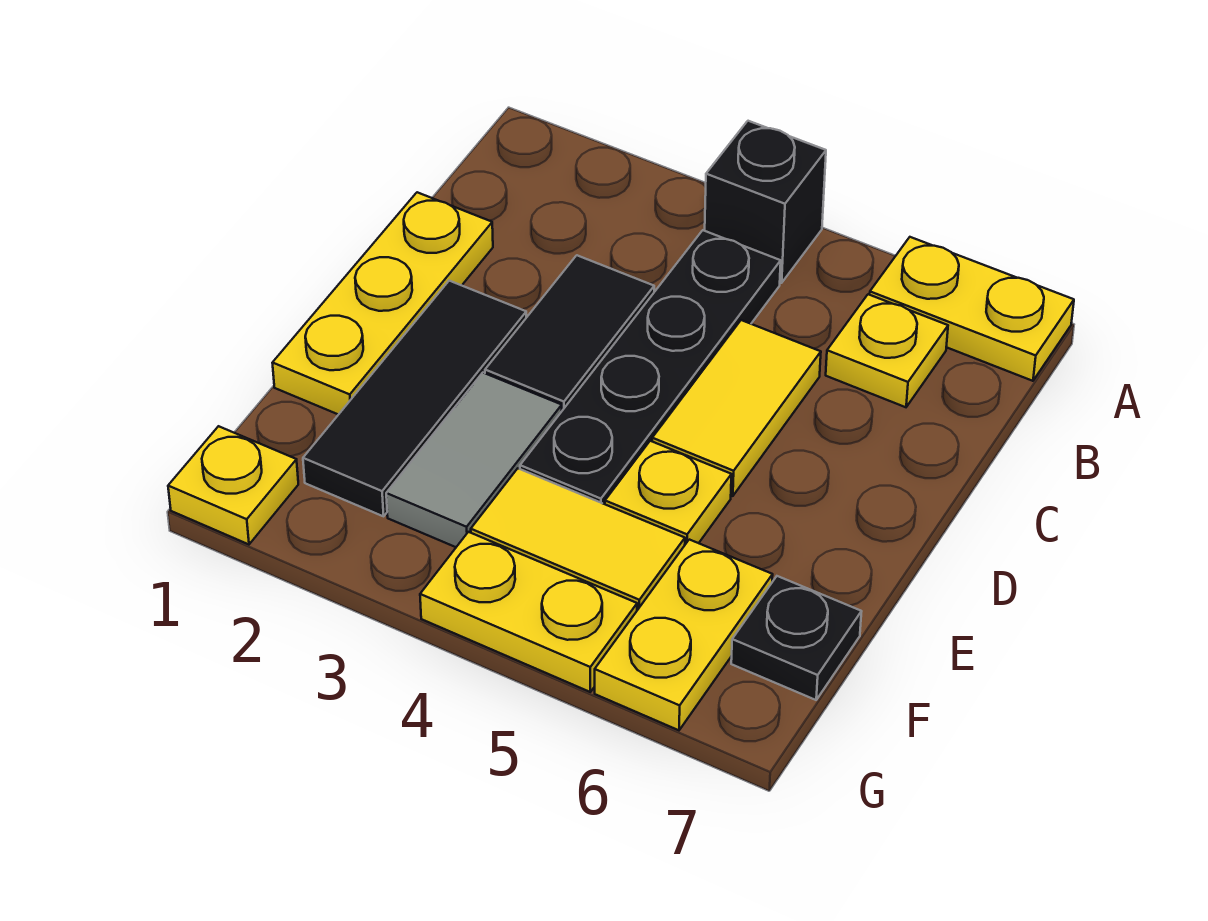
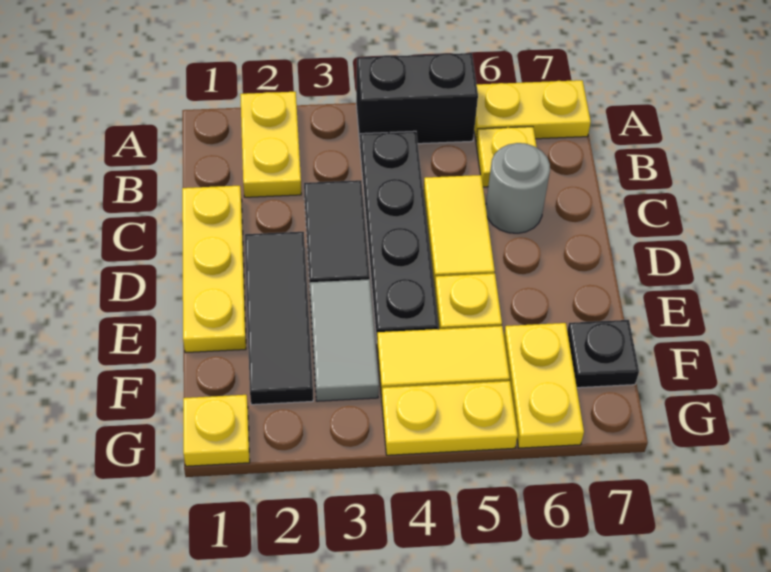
none -> yellow 1x2 plate [240,92,301,197]
black 1x1 brick [705,121,826,283] -> black 1x2 brick [356,53,478,144]
none -> grey 1x1 round brick [486,143,550,233]

